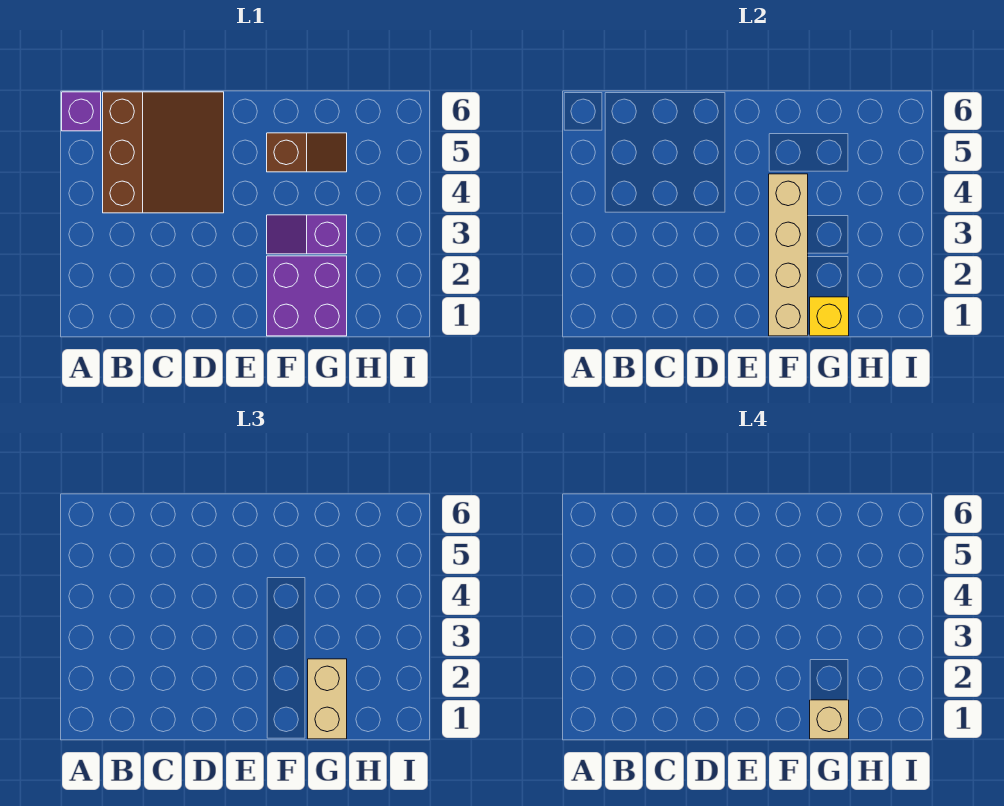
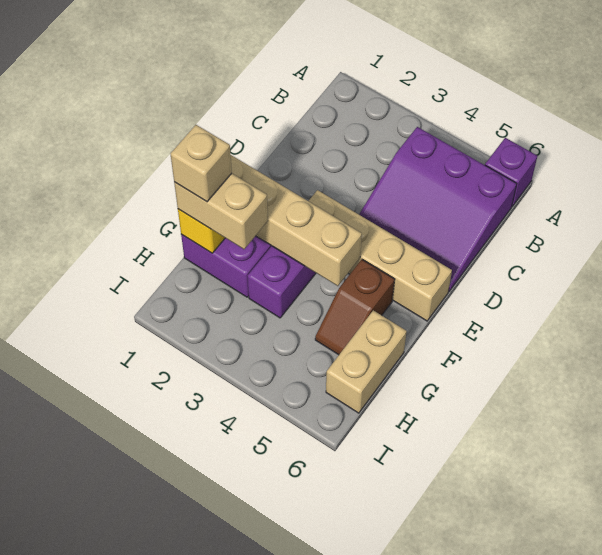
brown 3x3 slope [103,92,224,213] -> purple 3x3 slope [359,127,517,291]
none -> tan 1x4 brick [309,190,452,321]
none -> tan 1x2 brick [326,310,407,413]

